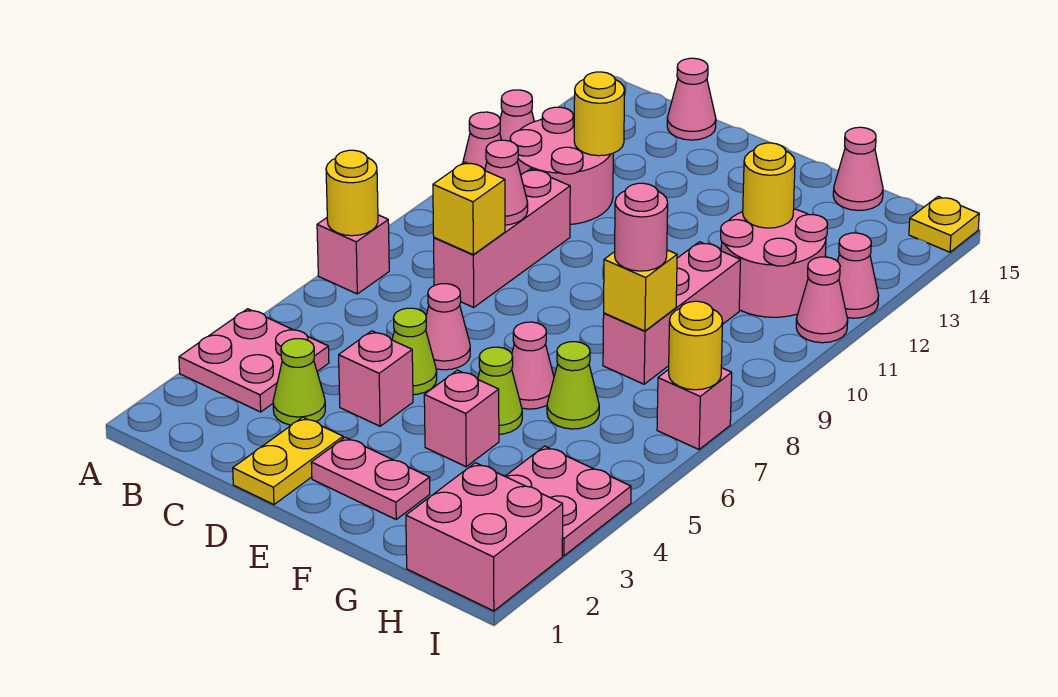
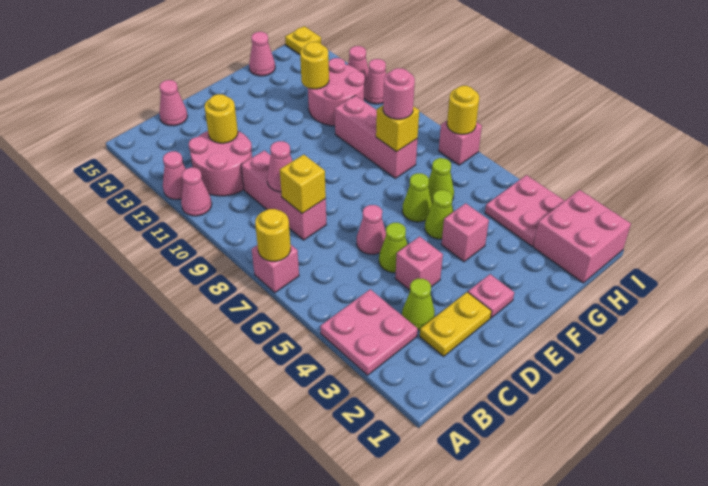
yellow 1x2 plate [233,417,343,505] -> yellow 1x2 plate turned to [420,292,491,356]
pink 1x2 plate [311,437,430,519] -> pink 1x1 plate [468,274,514,318]
pink 1x1 cone [512,322,554,409] -> lime 1x1 cone [402,173,432,222]

